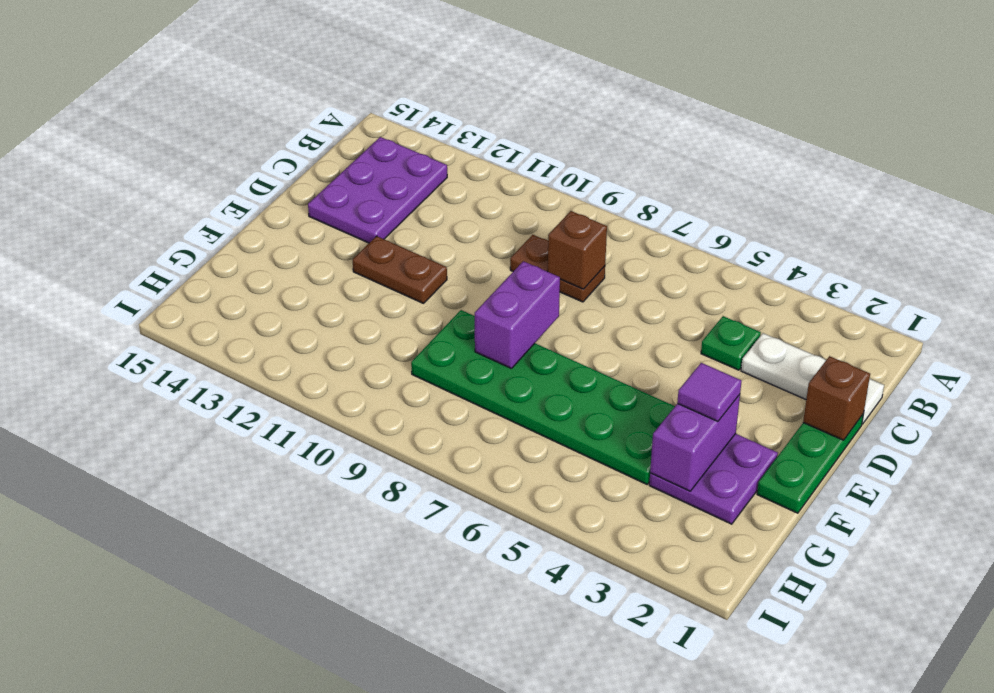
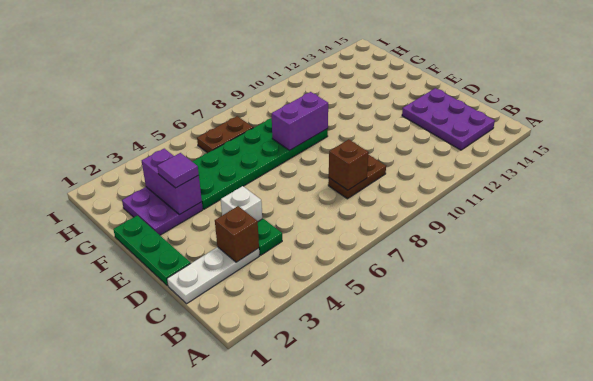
brown 1x1 brick [803,356,870,440] -> brown 1x1 brick moved to [215,206,259,262]
none -> white 1x1 brick [221,186,262,221]
purple 1x2 brick [475,261,560,369] -> purple 1x2 brick turned to [272,92,328,150]
brown 1x2 plate [353,236,447,303] -> brown 1x2 plate moved to [197,116,253,153]

